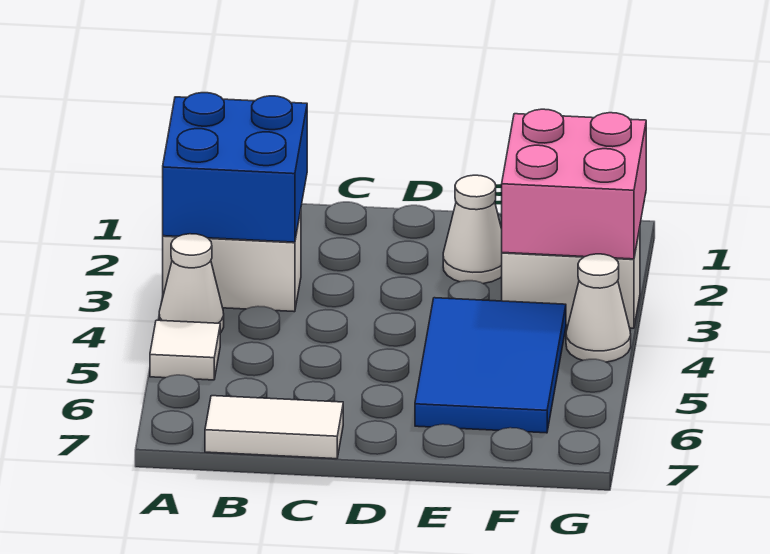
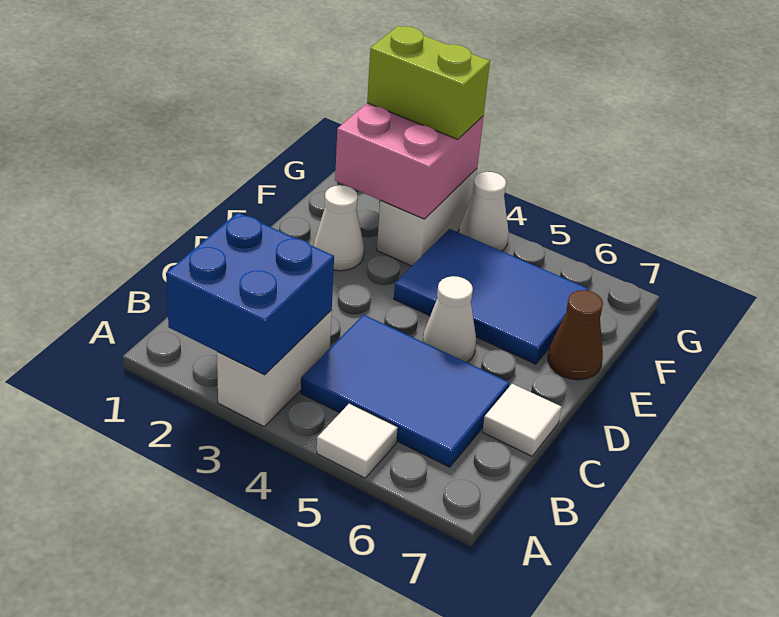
white 1x1 cone [159,234,224,333] -> white 1x1 cone moved to [423,276,476,362]
none -> blue 2x3 tile [301,315,509,467]
white 1x2 tile [205,396,343,459] -> white 1x1 tile [482,384,562,456]
none -> brown 1x1 cone [548,290,603,380]
none -> lime 1x2 brick [367,26,490,139]

